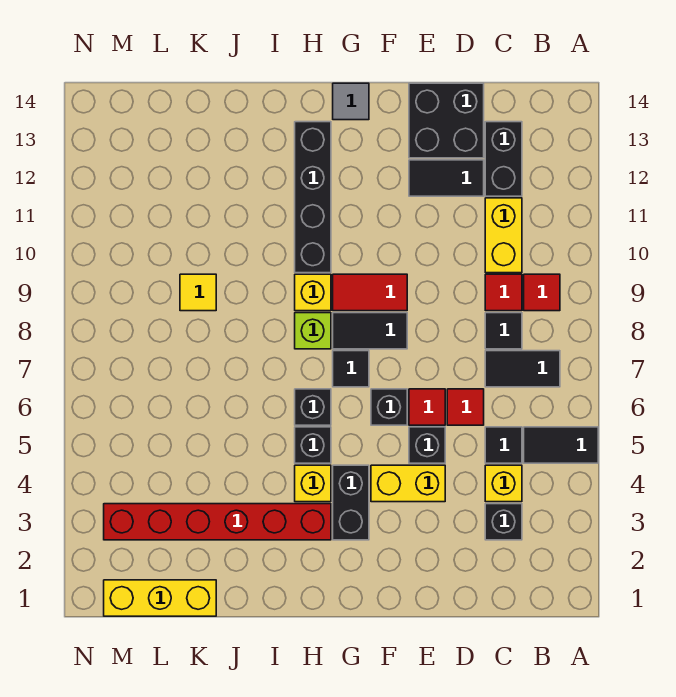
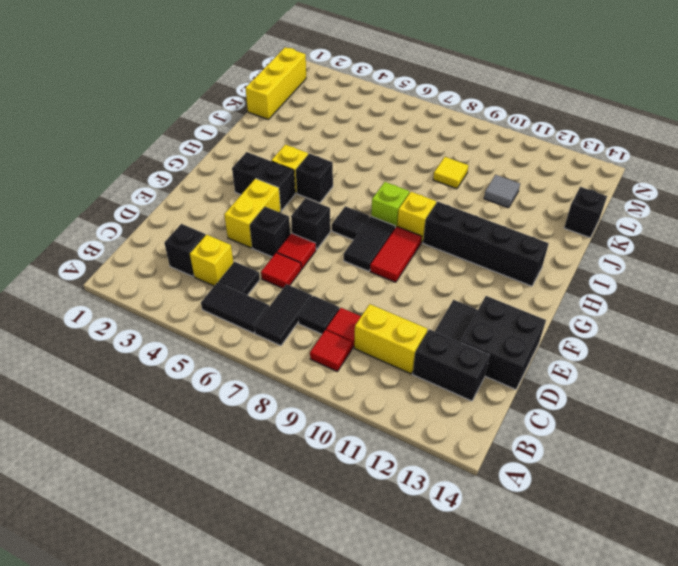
black 1x2 tile [524,427,598,463] -> black 1x2 tile turned to [201,282,269,333]
grey 1x1 tile [333,83,369,120] -> grey 1x1 tile moved to [484,175,520,208]
red 1x6 brick [104,504,331,540] -> none
black 1x1 brick [295,389,331,425] -> black 1x1 brick moved to [564,187,607,238]

